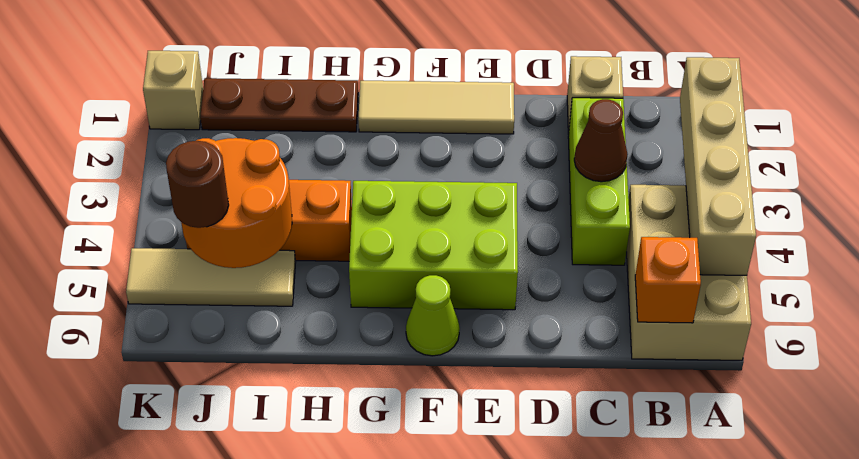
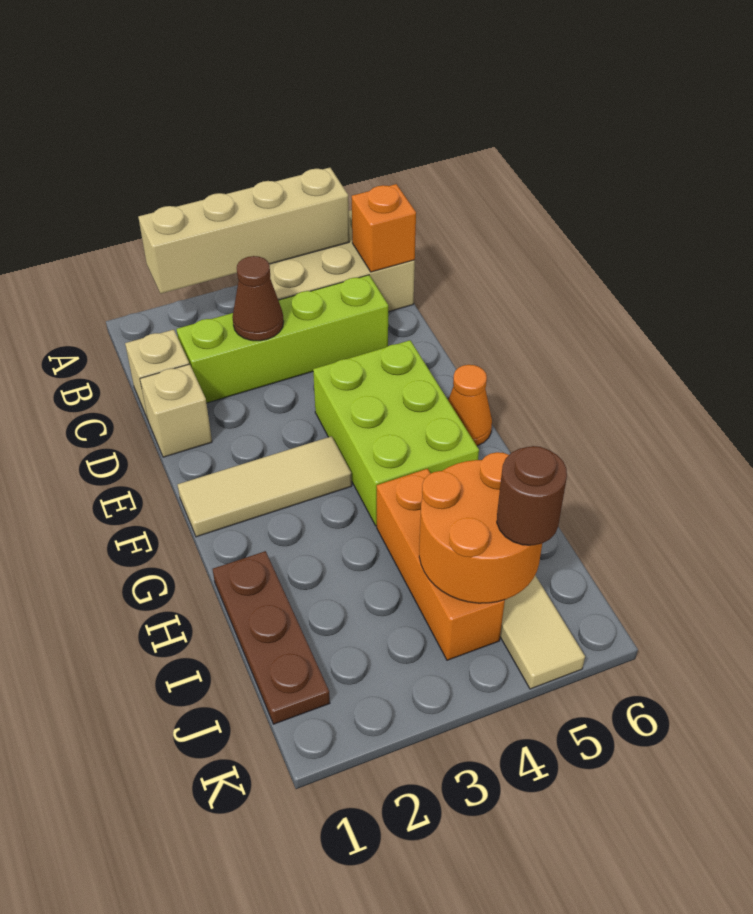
lime 1x3 brick [568,98,630,265] -> lime 1x4 brick [177,275,388,403]
tan 1x3 tile [358,81,514,134] -> tan 1x3 tile turned to [178,436,352,537]
lime 1x1 cone [406,275,460,356] -> orange 1x1 cone [448,365,492,446]
tan 1x1 brick [143,51,203,130] -> tan 1x1 brick moved to [140,364,212,457]

